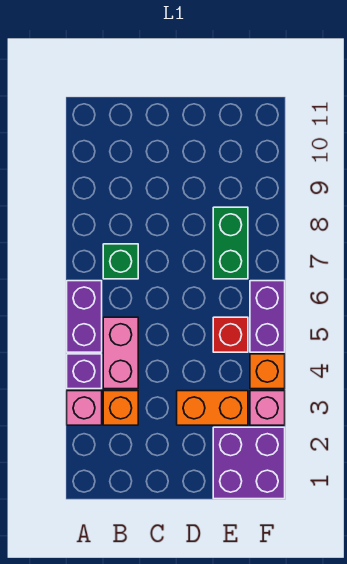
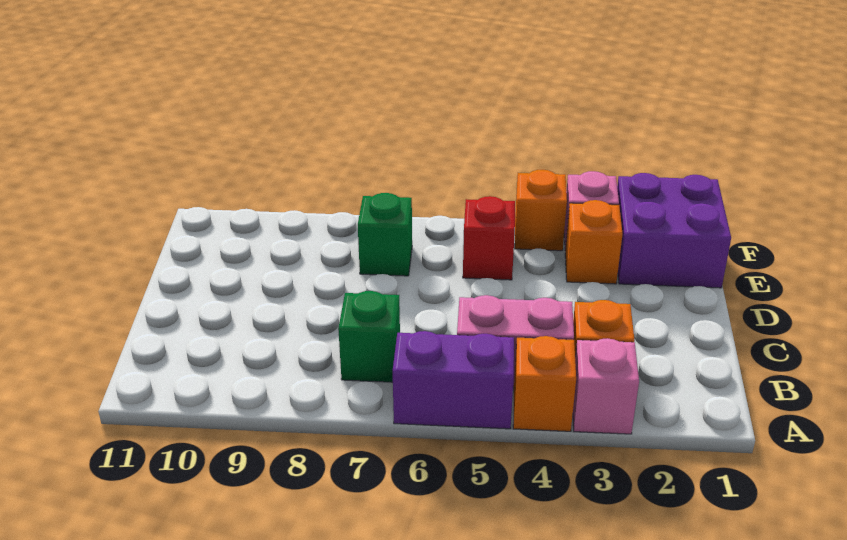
purple 1x1 brick [67,354,102,389] -> orange 1x1 brick [513,336,576,431]
orange 1x2 brick [177,391,248,425] -> orange 1x1 brick [565,200,623,284]
green 1x2 brick [213,207,248,279] -> green 1x1 brick [358,193,412,276]
purple 1x2 brick [250,281,285,352] -> none

